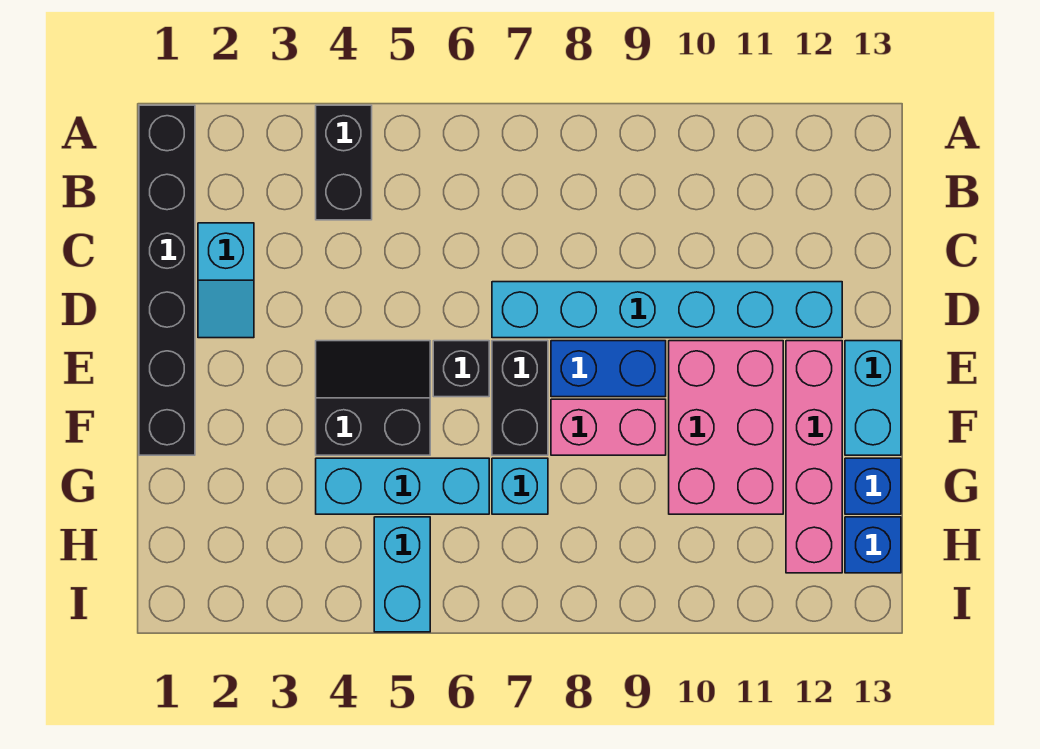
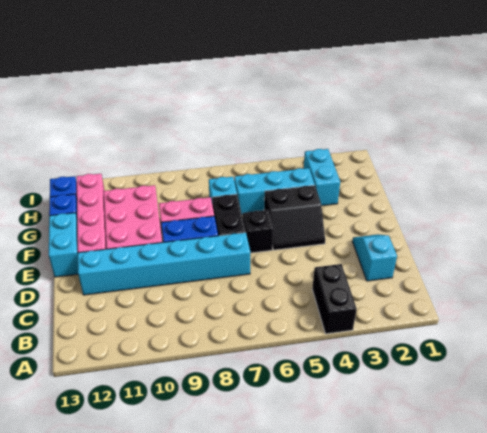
black 1x6 brick [139,105,195,455] -> none
cyan 1x2 brick [374,517,430,632] -> cyan 1x2 brick moved to [304,149,340,206]

